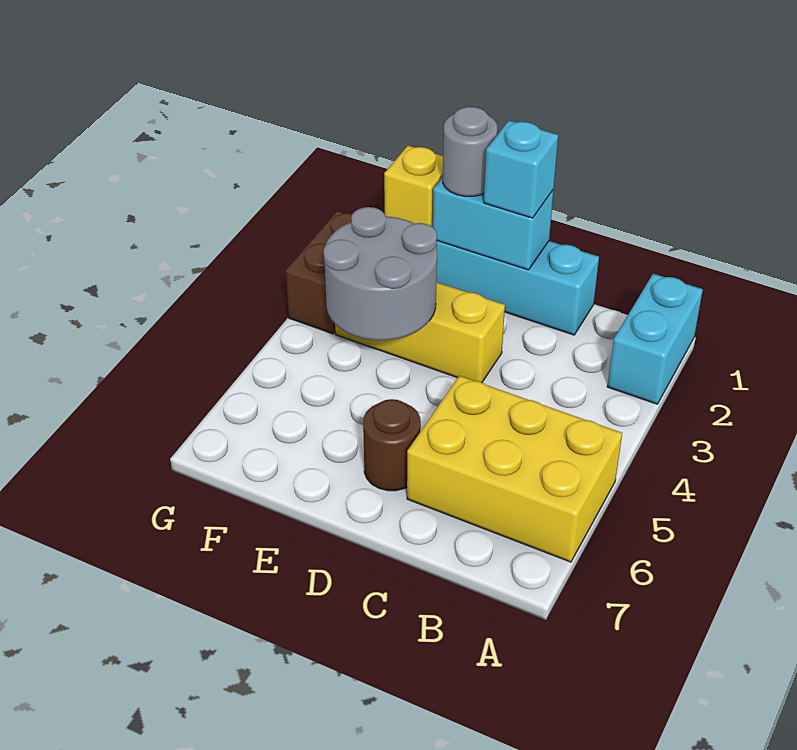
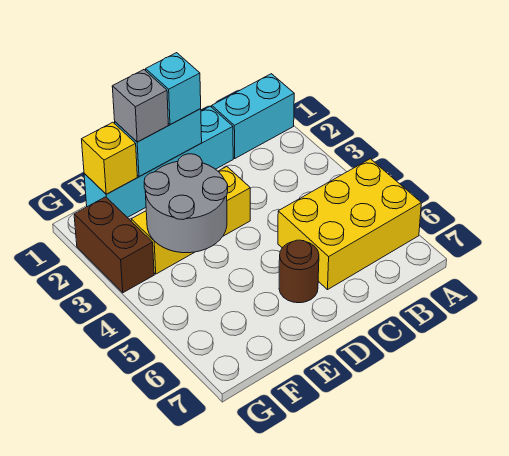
cyan 1x2 brick [607,274,703,404] -> cyan 1x2 brick turned to [212,74,294,158]
grey 1x1 round brick [443,107,497,196] -> grey 1x1 brick [112,70,168,142]

